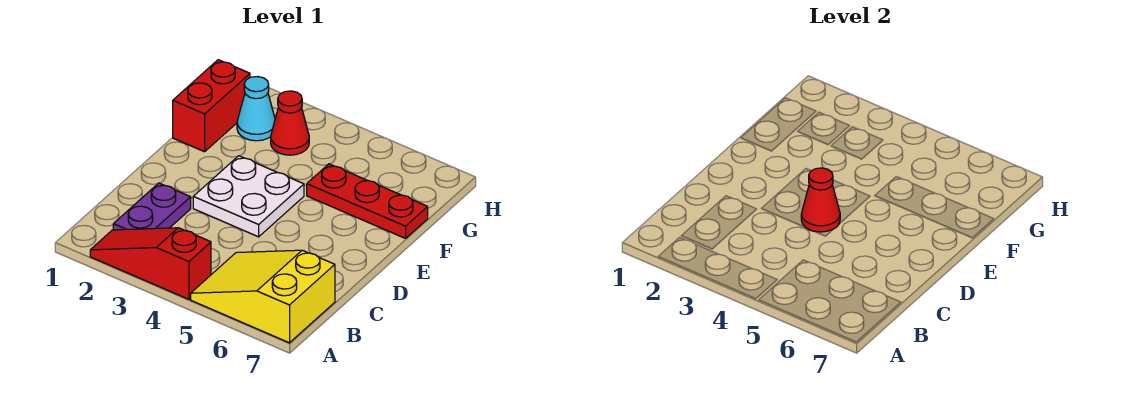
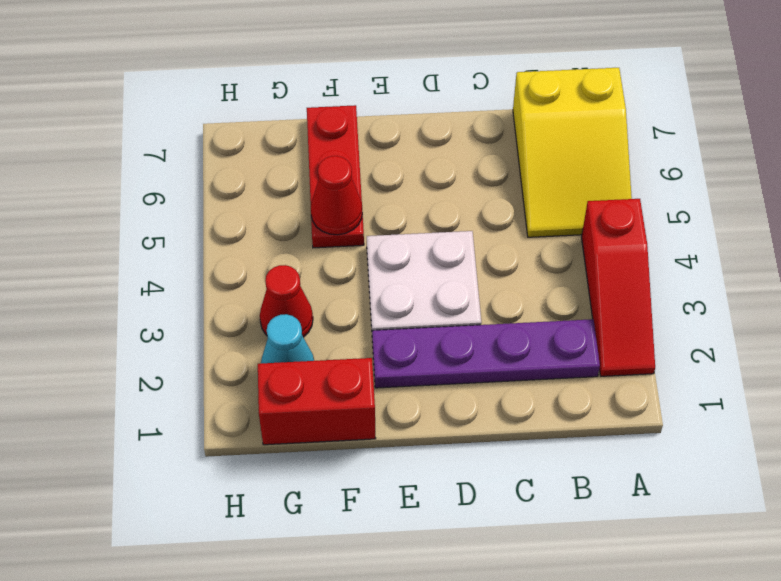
purple 1x2 plate [113,183,191,230] -> purple 1x4 plate [372,319,600,388]
red 1x1 cone [801,168,840,232] -> red 1x1 cone moved to [311,156,362,235]

